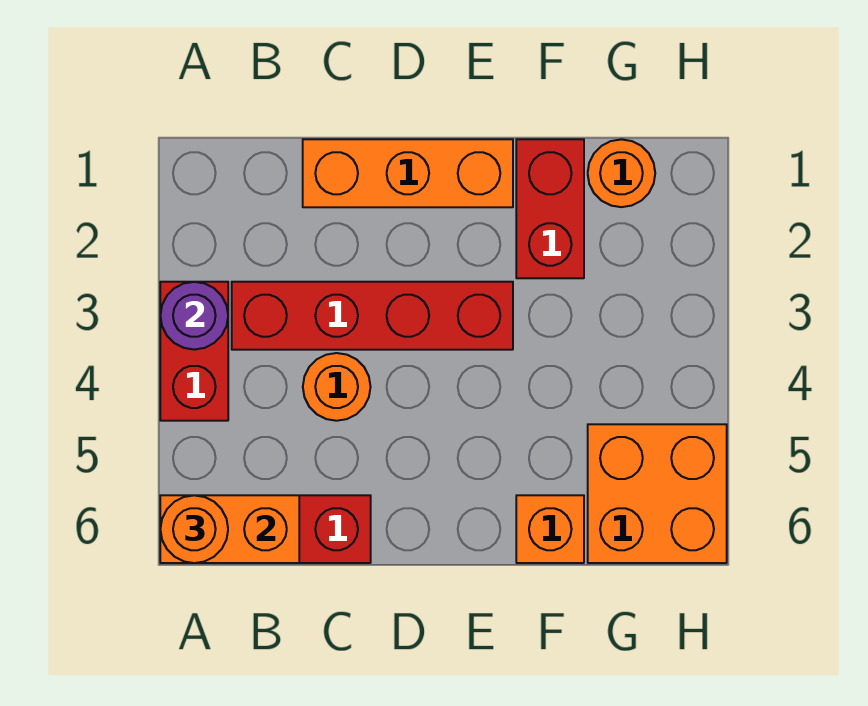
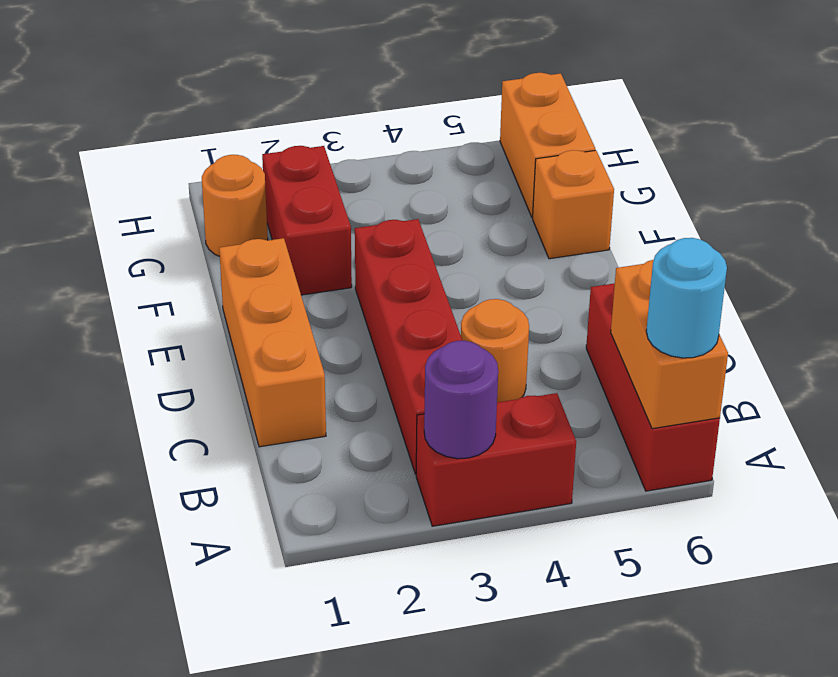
orange 1x1 round brick [160,495,228,563] -> cyan 1x1 round brick [646,238,727,358]
red 1x2 brick [516,139,584,278] -> red 1x2 brick turned to [262,146,352,295]
orange 2x2 brick [588,424,727,563] -> orange 1x2 brick [500,73,595,217]

